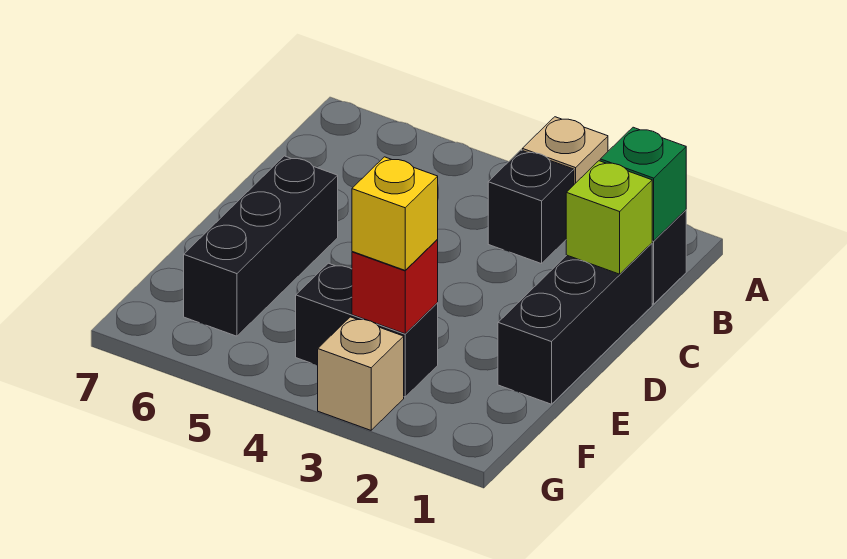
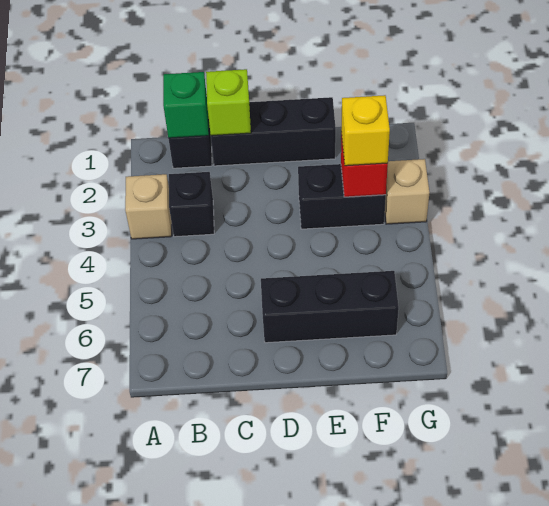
black 1x2 brick [296,263,438,397] -> black 1x2 brick turned to [298,164,386,229]

